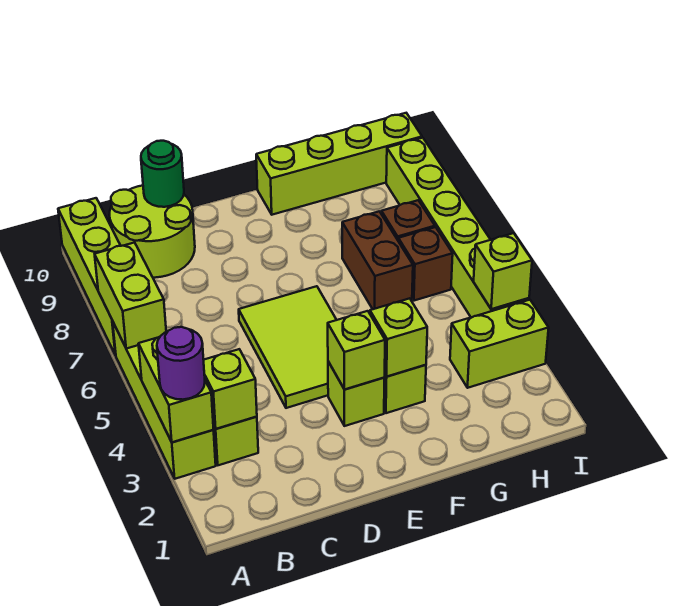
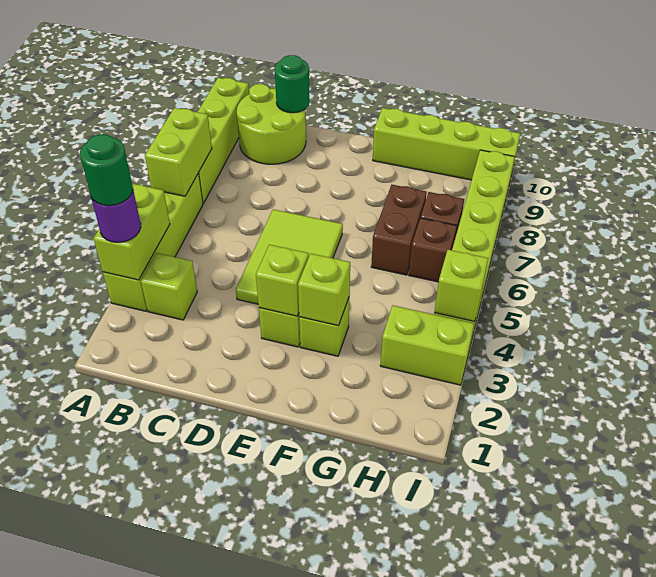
none -> green 1x1 round brick [80,134,133,206]
lime 1x1 brick [204,349,257,429] -> none

